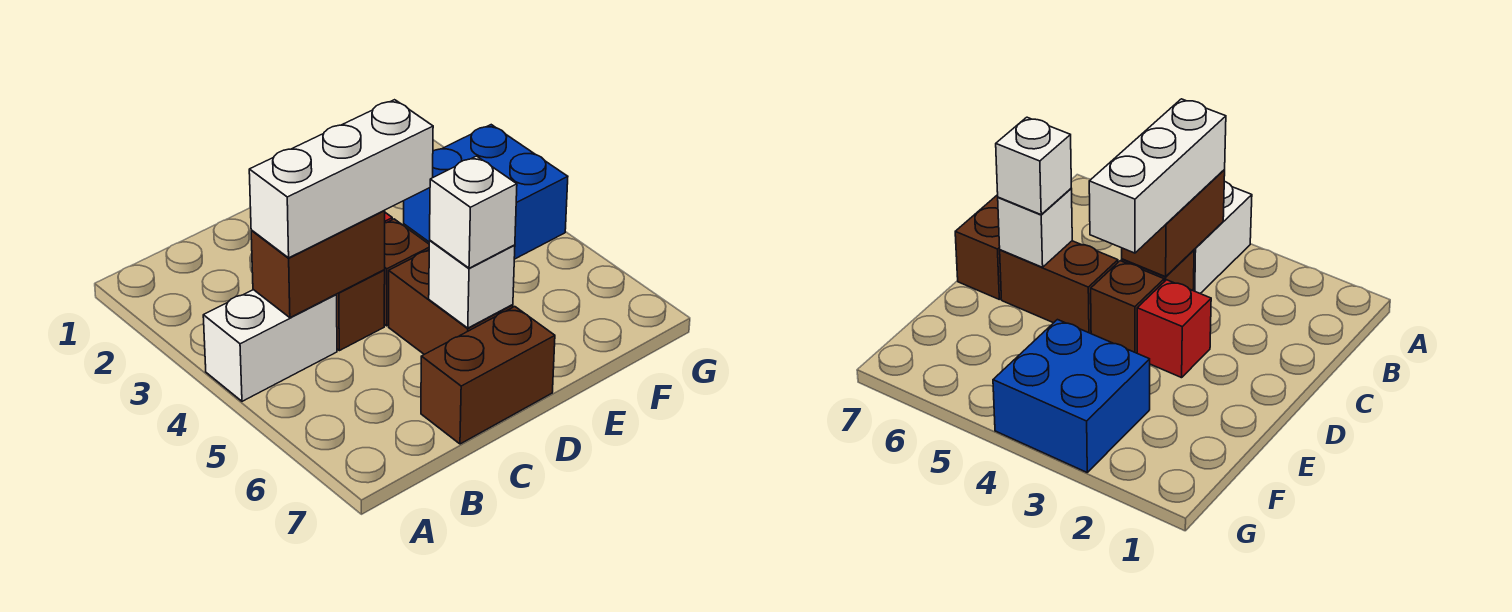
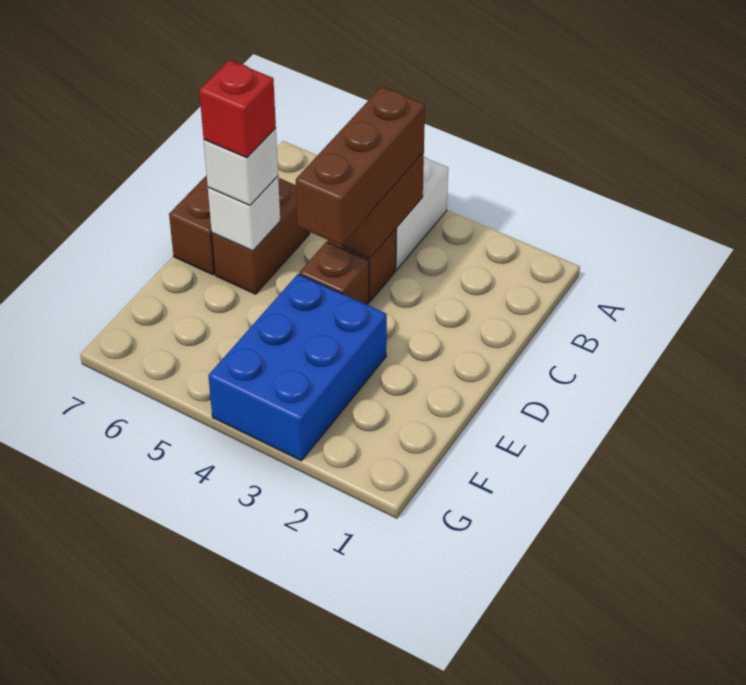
white 1x3 brick [249,100,433,258] -> brown 1x3 brick [296,87,425,246]
red 1x1 brick [1137,280,1211,378] -> red 1x1 brick moved to [199,60,276,158]
brown 1x2 brick [389,250,513,354] -> brown 1x2 brick turned to [212,178,310,294]
blue 2x2 brick [404,125,568,259] -> blue 2x3 brick [208,274,387,461]

